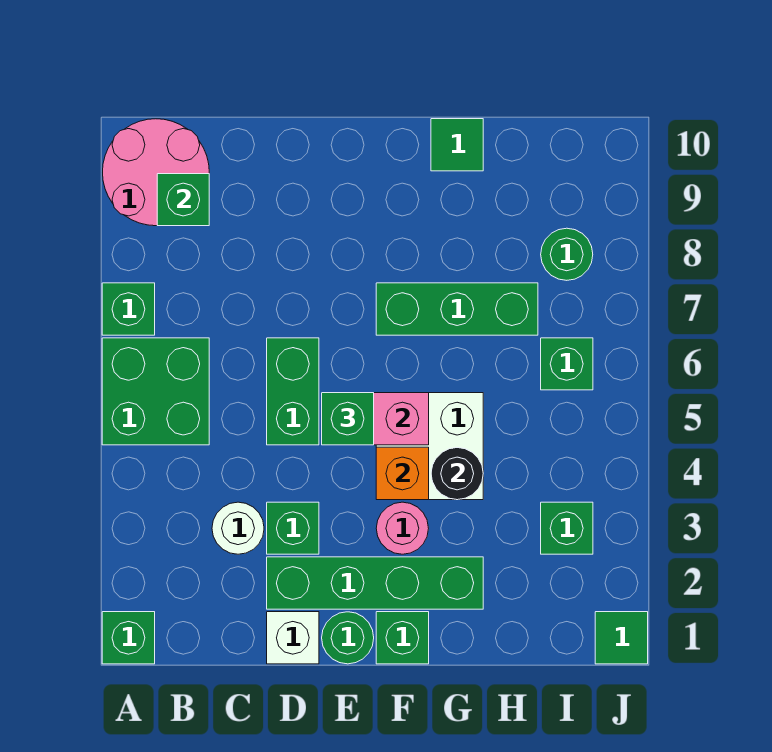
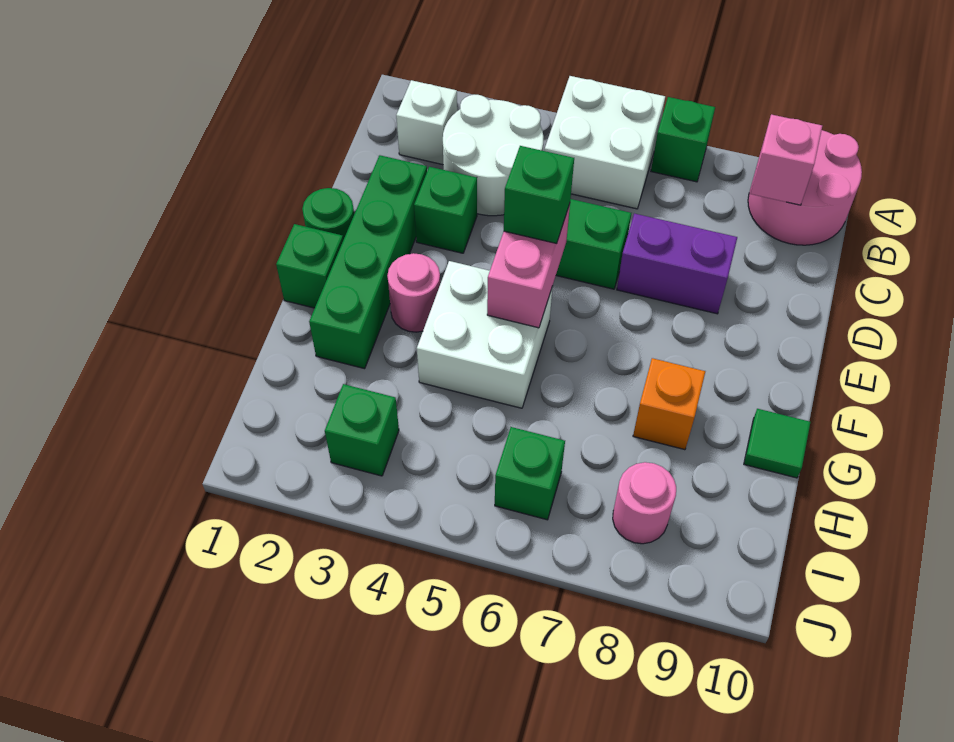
green 1x1 brick [102,612,155,664] -> none
green 2x2 brick [102,338,209,445] -> white 2x2 brick [545,76,665,209]
green 1x1 brick [157,174,209,226] -> pink 1x1 brick [751,114,822,205]
white 1x1 round brick [212,502,264,554] -> white 2x2 round brick [443,95,543,216]
white 1x1 brick [267,612,319,664] -> white 1x1 brick moved to [396,80,457,165]
none -> purple 1x2 brick [617,214,737,314]
orange 1x1 brick [376,447,429,500] -> orange 1x1 brick moved to [633,358,705,450]
green 1x3 brick [376,283,538,335] -> none
black 1x1 round brick [431,448,483,500] -> none
green 1x1 round brick [541,228,593,280] -> pink 1x1 round brick [613,462,676,544]
green 1x1 tile [595,612,648,664] -> none

